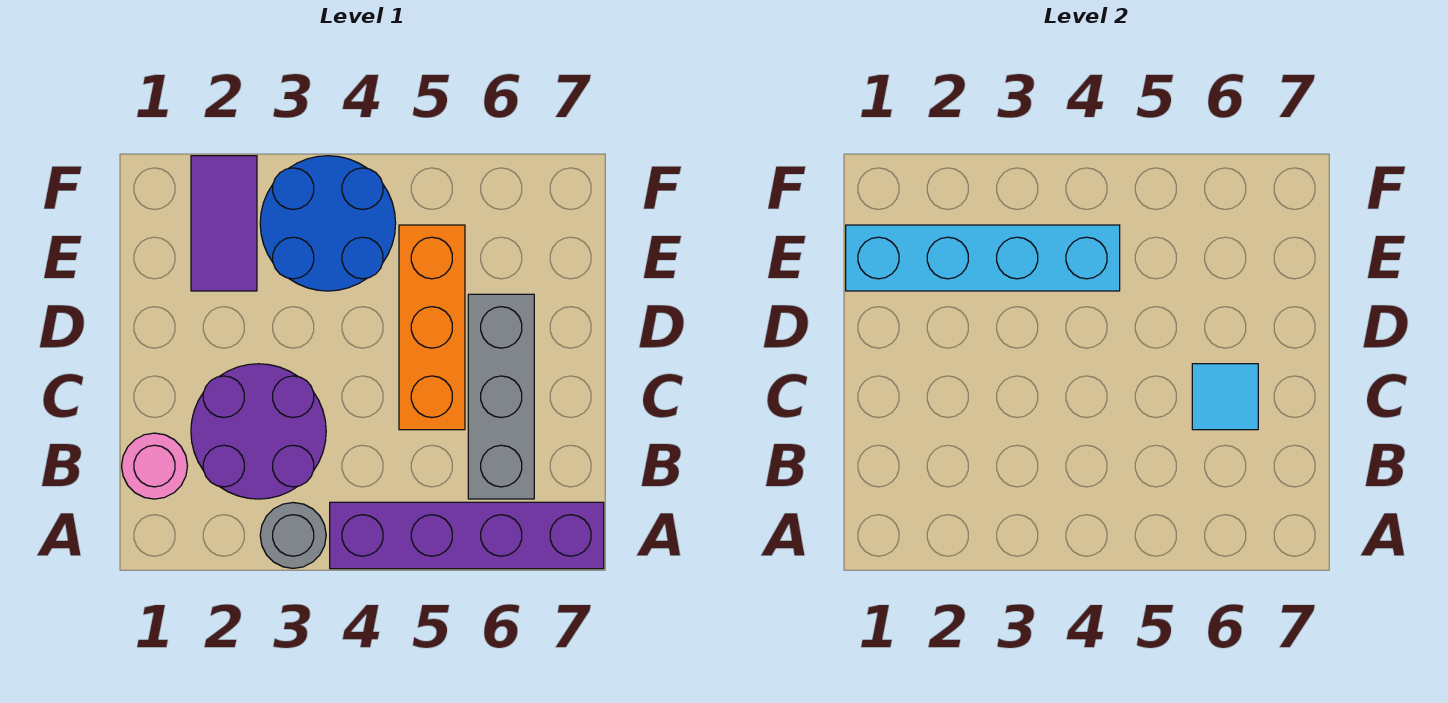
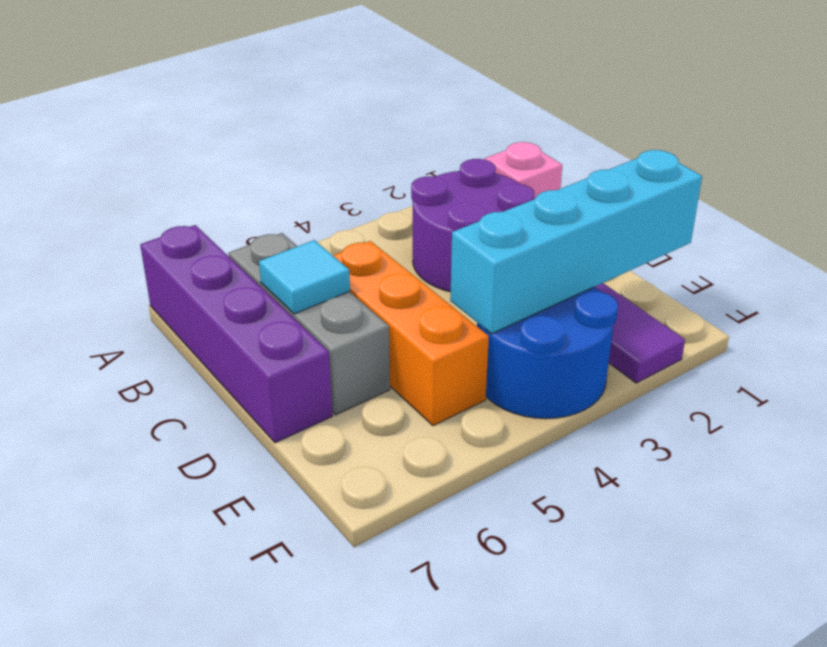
grey 1x1 round brick [260,503,326,568] -> none
purple 1x4 brick [330,502,604,569] -> purple 1x4 brick turned to [140,225,333,443]
pink 1x1 round brick [122,433,187,499] -> pink 1x1 brick [484,142,562,199]

